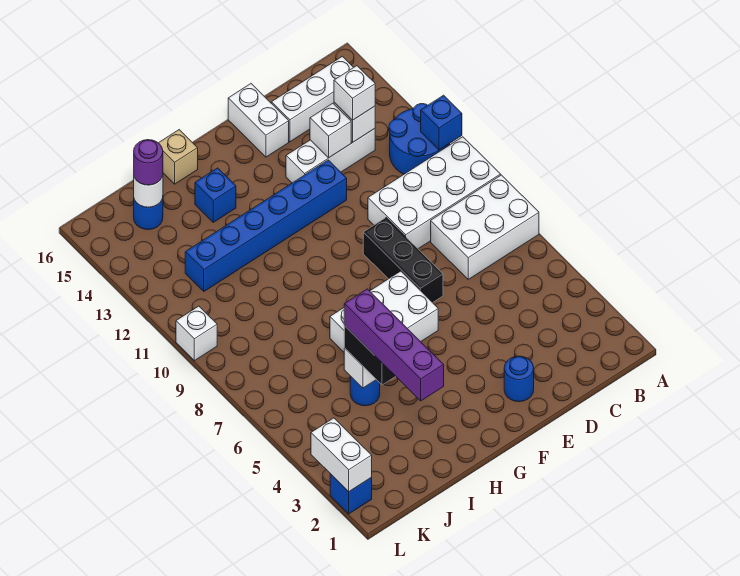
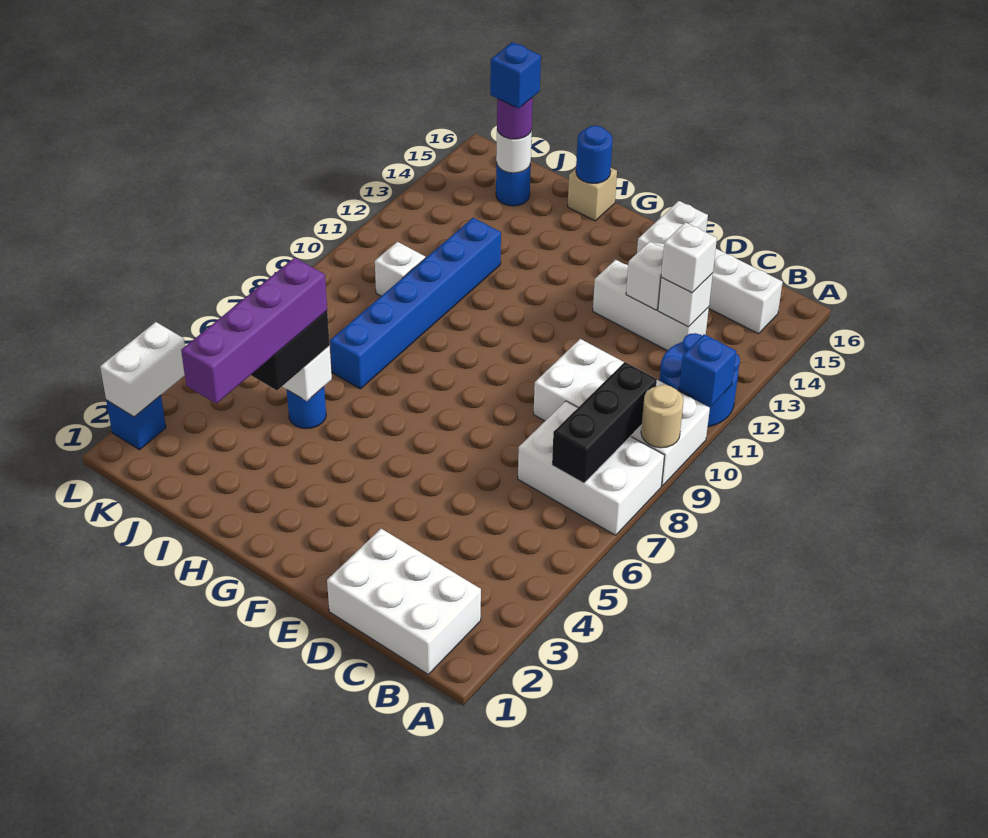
none -> tan 1x1 round brick [641,385,684,448]
blue 1x1 round brick [504,356,534,402] -> blue 1x1 round brick moved to [576,126,613,183]
black 1x3 brick [363,218,443,303] -> black 1x3 brick moved to [552,362,657,483]
blue 1x6 brick [185,160,347,291] -> blue 1x6 brick turned to [330,218,501,389]
white 2x3 brick [330,271,438,352] -> white 2x3 brick moved to [327,529,481,674]
blue 1x1 brick [195,168,236,222] -> blue 1x1 brick moved to [490,42,541,108]
white 1x1 brick [176,306,217,361] -> white 1x1 brick moved to [375,242,425,296]

